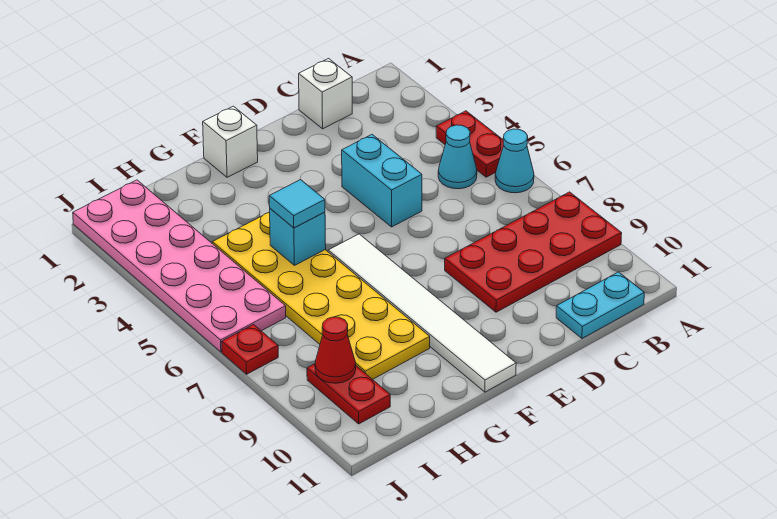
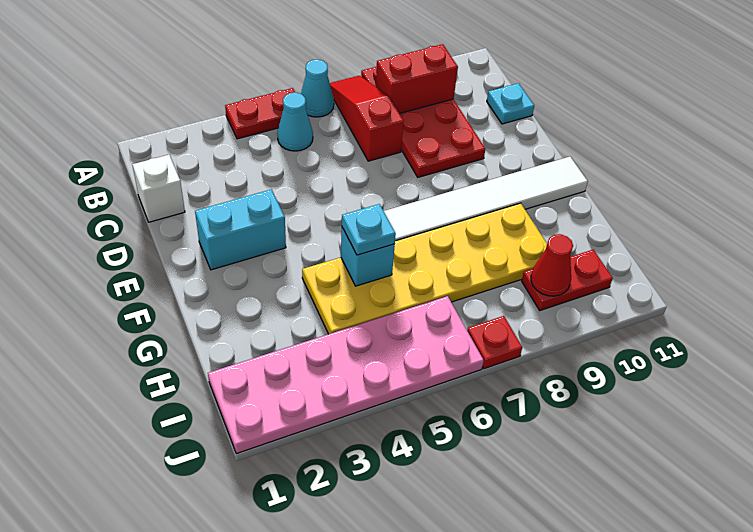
none -> red 1x3 slope [330,76,404,161]
none -> red 1x2 brick [376,44,458,114]
cyan 1x2 plate [556,272,644,338] -> cyan 1x1 plate [487,83,534,124]
cyan 1x2 brick [342,135,422,227] -> cyan 1x2 brick moved to [195,189,286,270]
white 1x1 brick [203,106,258,177] -> none
cyan 1x1 tile [269,180,325,228] -> cyan 1x1 plate [342,204,396,255]

